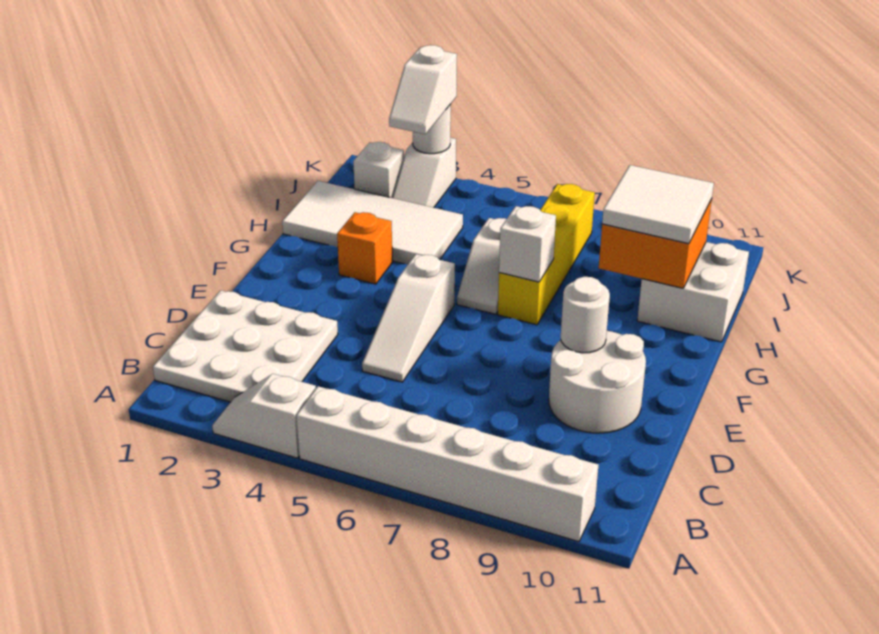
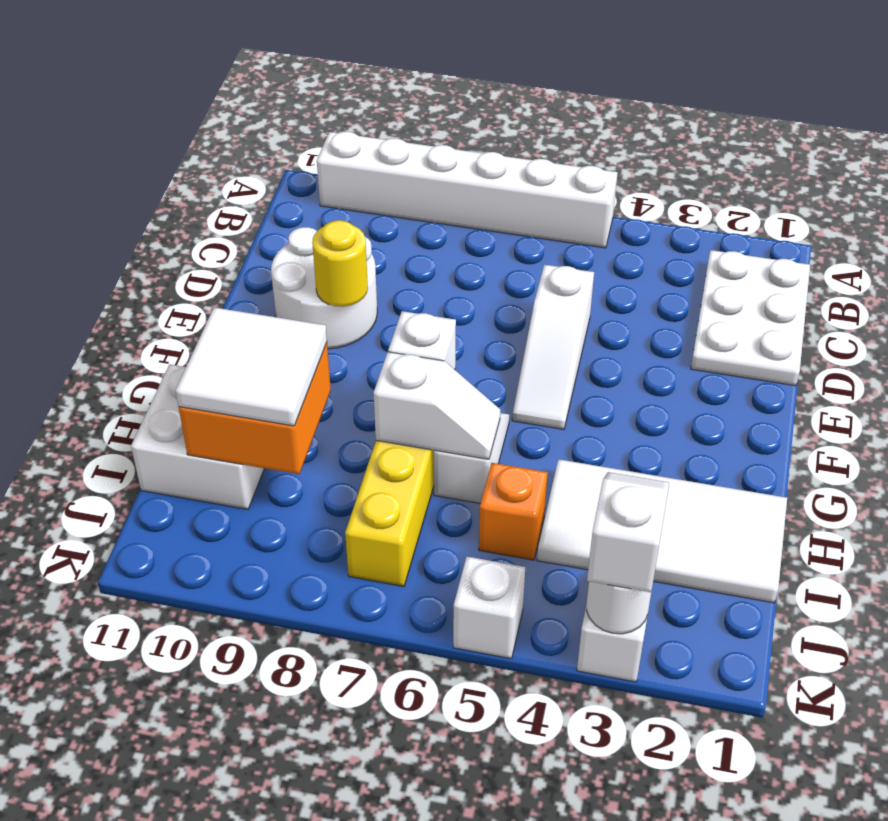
white 1x2 slope [212,374,316,458] -> white 1x2 slope moved to [374,352,501,459]
white 3x3 plate [153,290,338,402] -> white 2x3 plate [691,250,810,386]
white 1x3 slope [362,254,455,382] -> white 1x3 slope turned to [512,265,594,430]
white 1x1 round brick [561,277,610,353] -> yellow 1x1 round brick [312,220,368,307]
orange 1x1 brick [337,212,393,284] -> orange 1x1 brick moved to [479,463,548,560]
white 1x1 brick [353,142,404,198] -> white 1x1 brick moved to [453,557,525,659]

